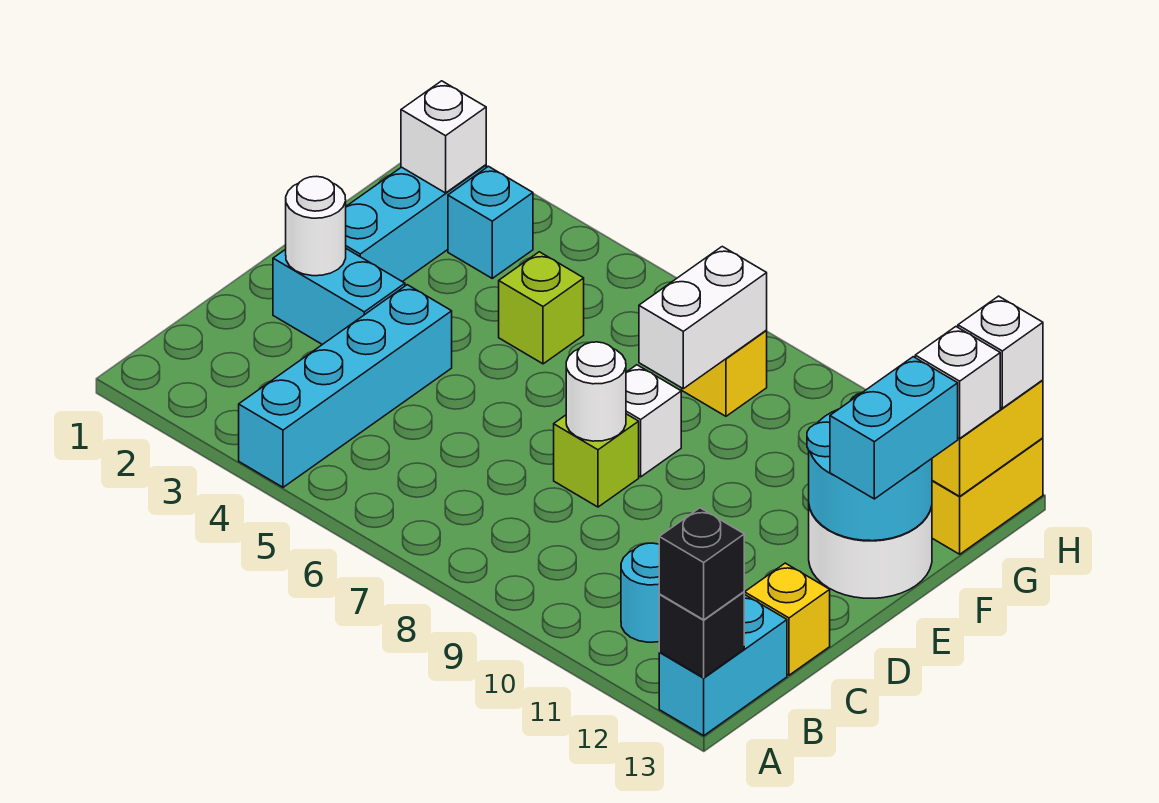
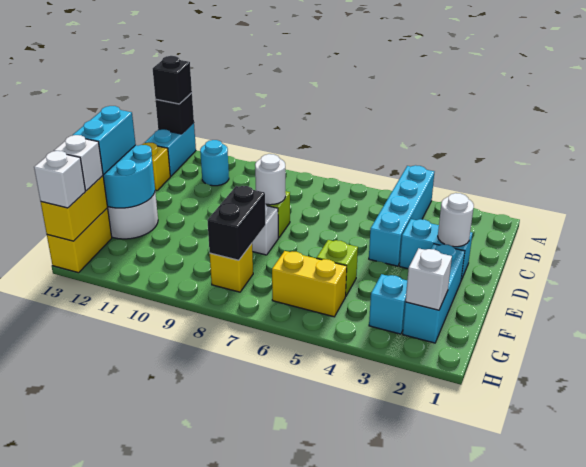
white 1x2 brick [639,247,767,389] -> black 1x2 brick [207,186,265,260]
none -> yellow 1x2 brick [272,251,347,317]

